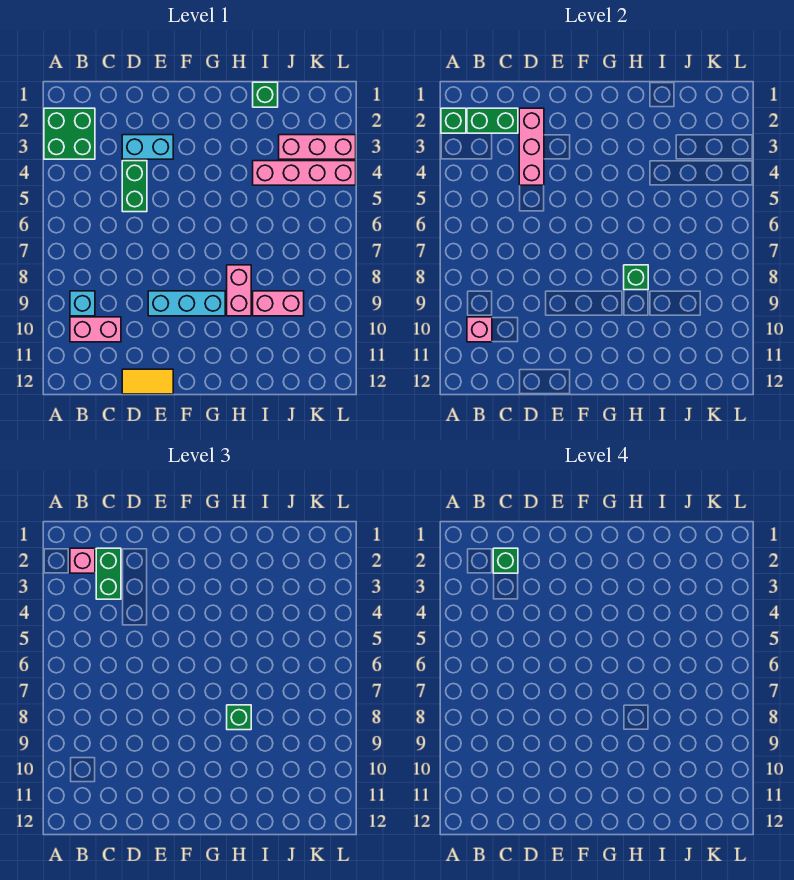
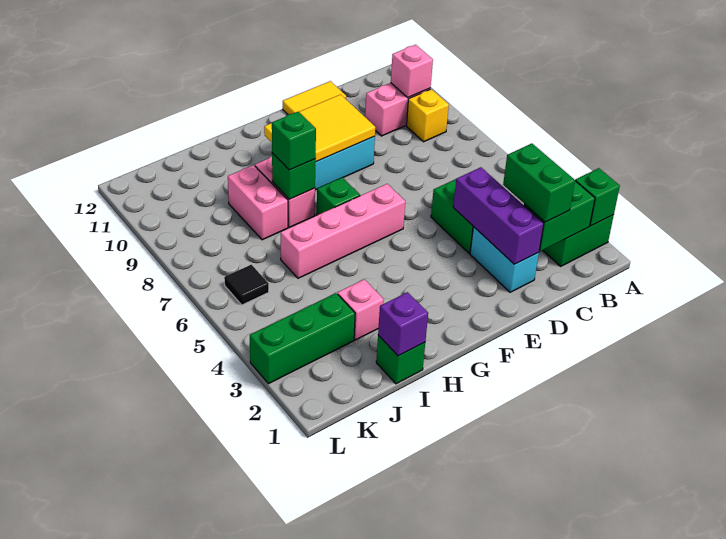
pink 1x1 brick [70,548,95,573] -> pink 1x1 brick moved to [338,279,384,340]
cyan 1x1 brick [70,291,95,316] -> yellow 1x1 brick [407,89,449,142]
green 1x1 brick [493,548,518,573] -> green 1x1 brick moved to [317,177,360,215]
pink 1x3 brick [519,108,544,185] -> purple 1x3 brick [453,167,544,264]
cyan 1x2 brick [122,135,173,159] -> cyan 1x2 brick turned to [470,227,539,292]
none -> yellow 2x3 tile [264,95,375,162]
none -> purple 1x1 brick [378,292,428,356]
pink 1x4 brick [253,161,356,185] -> pink 1x4 brick moved to [281,184,405,278]
pink 1x2 brick [253,291,304,316] -> pink 1x2 brick turned to [228,165,288,240]
pink 1x3 brick [279,135,356,159] -> green 1x3 brick [250,293,355,384]
none -> black 1x1 tile [224,265,269,305]

